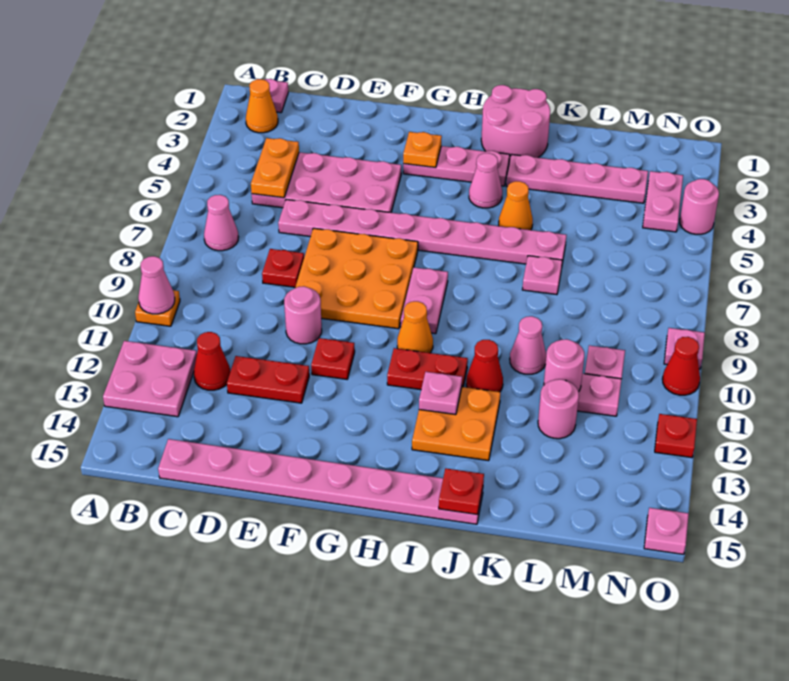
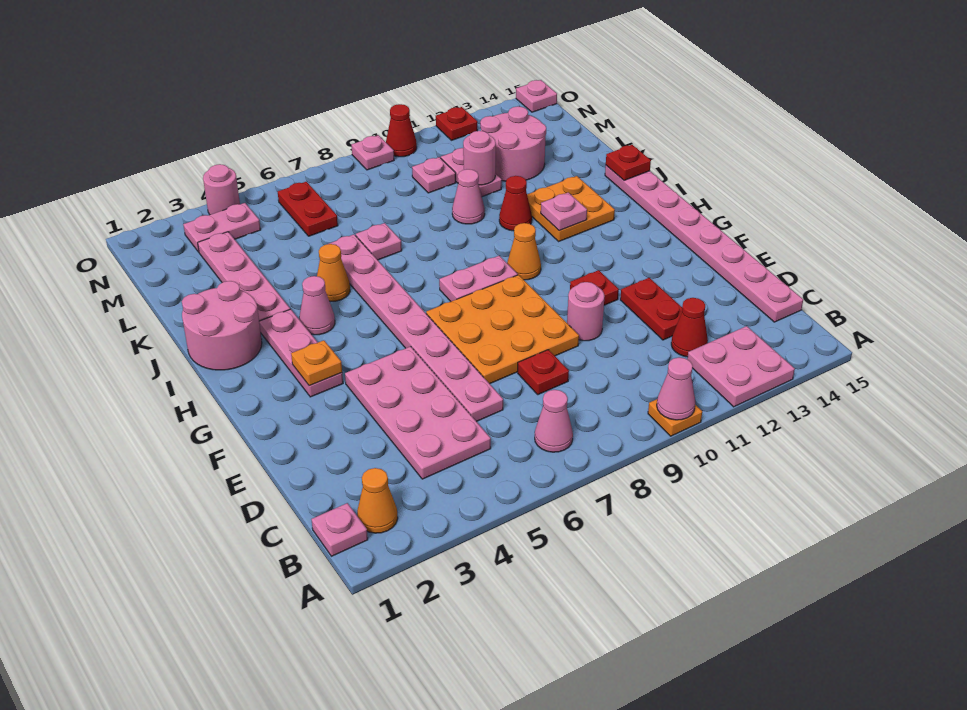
orange 1x2 plate [251,138,299,198] -> none
red 1x2 plate [387,348,468,390] -> red 1x2 plate moved to [278,182,338,236]
pink 1x1 round brick [538,379,579,439] -> pink 2x2 round brick [480,106,546,181]

